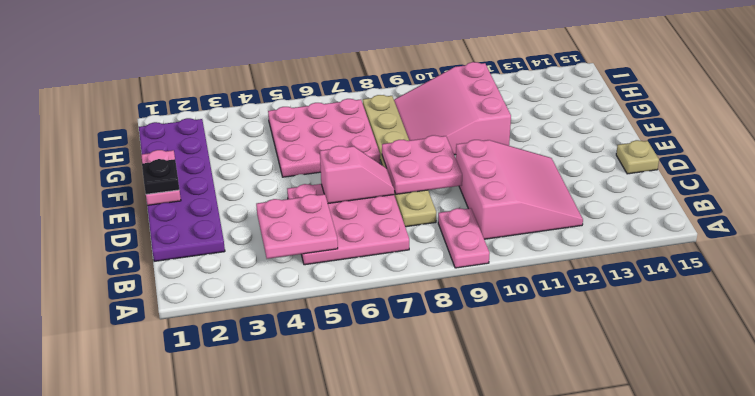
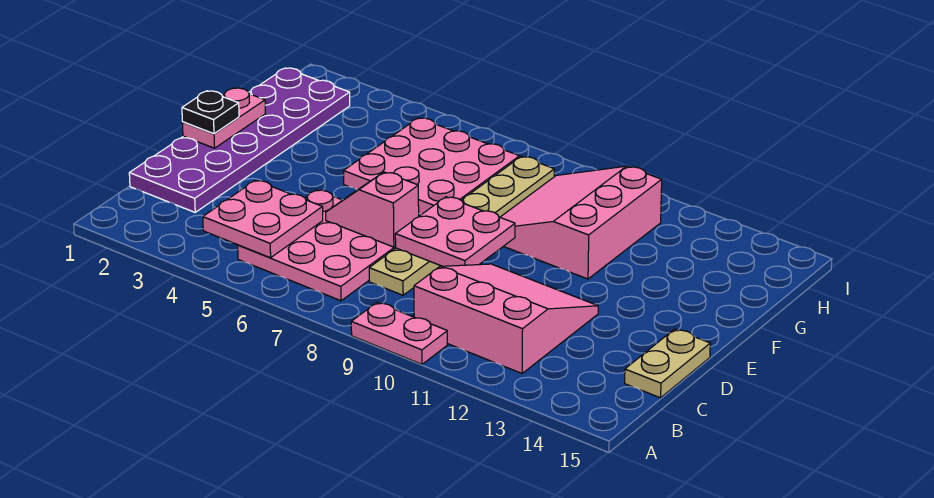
pink 1x2 plate [438,208,490,268] -> pink 1x2 plate turned to [351,303,447,364]
pink 3x3 slope [456,140,583,239] -> pink 3x3 slope turned to [414,264,598,373]
pink 1x2 slope [320,146,394,203] -> pink 1x2 slope turned to [326,172,419,247]
tan 1x1 plate [616,140,659,174] -> tan 1x2 plate [625,329,710,398]

